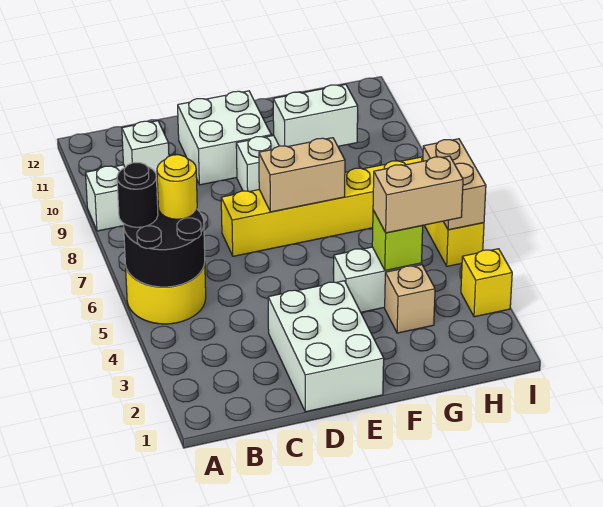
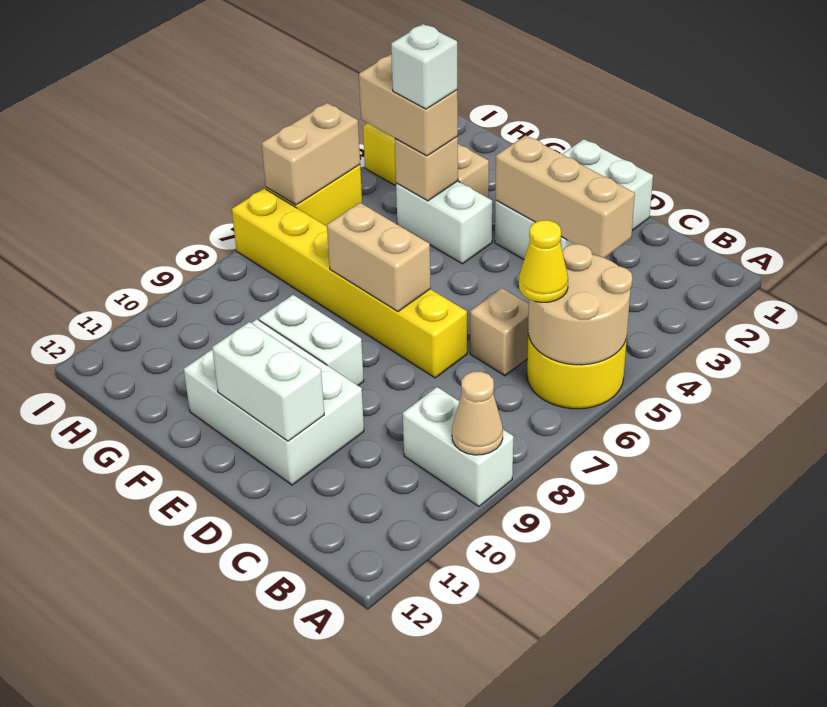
black 2x2 round brick [124,199,205,287] -> tan 2x2 round brick [528,244,632,365]
black 1x1 round brick [117,163,158,227] -> none
none -> tan 1x1 cone [452,372,503,455]
yellow 1x1 round brick [157,155,197,219] -> yellow 1x1 cone [519,220,568,303]
white 1x1 brick [122,121,169,178] -> white 1x1 brick moved to [391,24,457,109]
none -> tan 1x3 brick [495,135,635,258]
none -> tan 1x1 brick [470,288,529,376]
white 2x2 brick [178,91,271,185] -> white 2x3 brick [184,319,364,485]
white 1x2 brick [273,84,358,147] -> white 1x2 brick moved to [212,322,324,441]
lime 1x1 brick [372,210,423,270] -> tan 1x1 brick [395,137,458,201]

